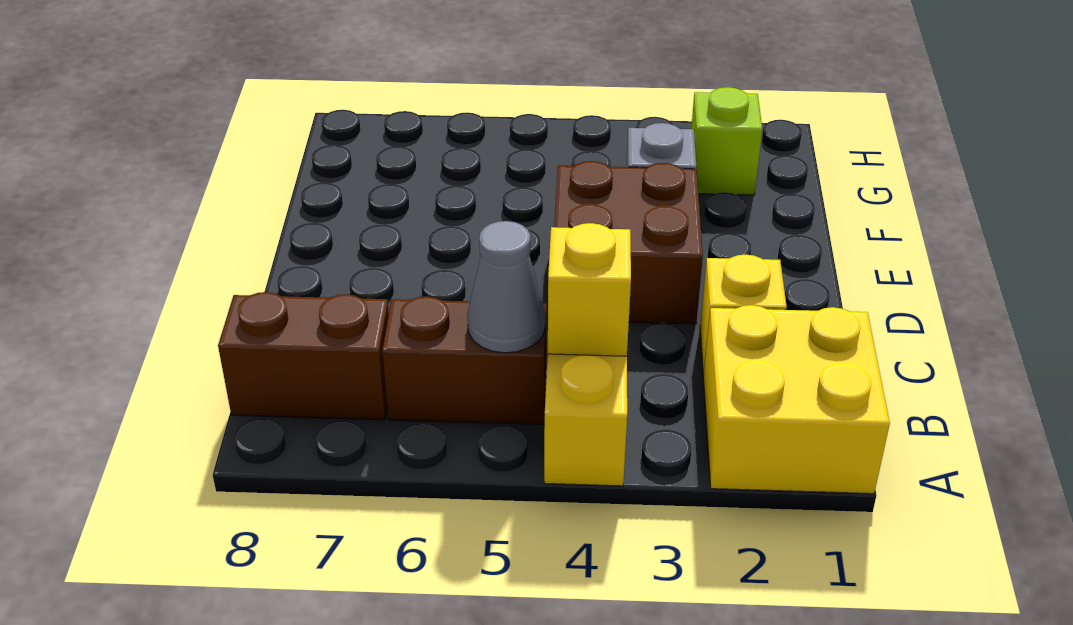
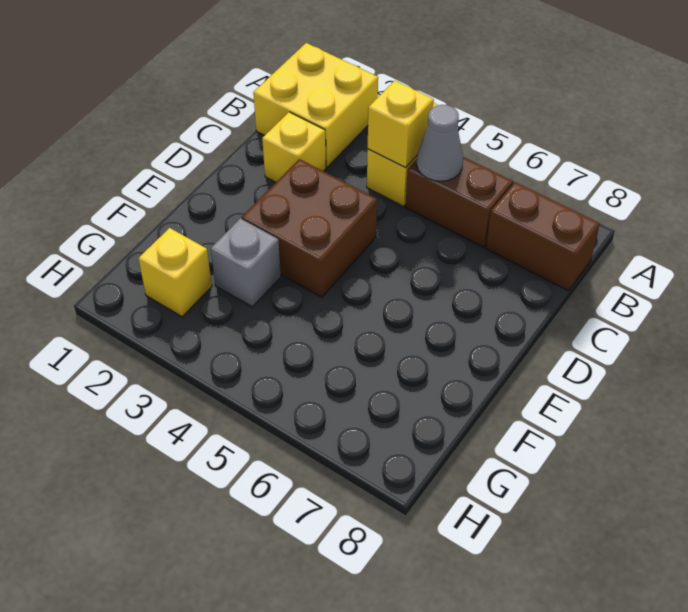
lime 1x1 brick [691,87,762,195] -> yellow 1x1 brick [138,228,212,317]

